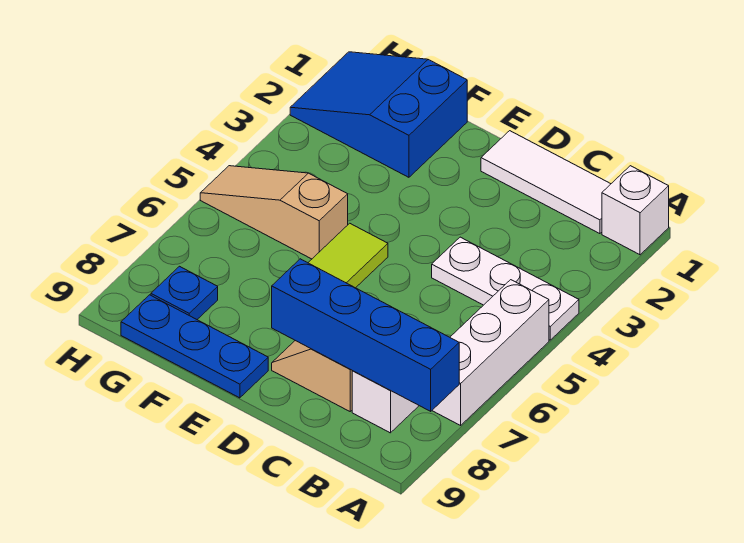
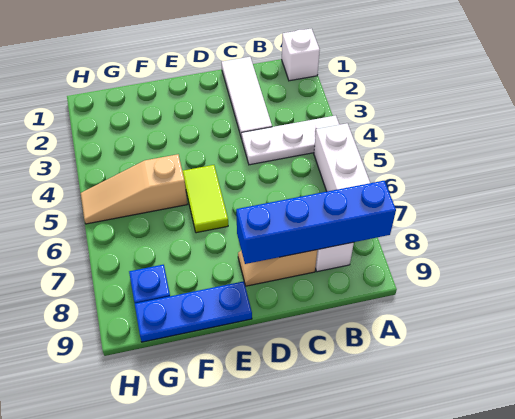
white 1x3 tile [481,131,610,234] -> white 1x3 tile turned to [222,57,272,139]
blue 2x3 slope [290,52,467,177] -> none

